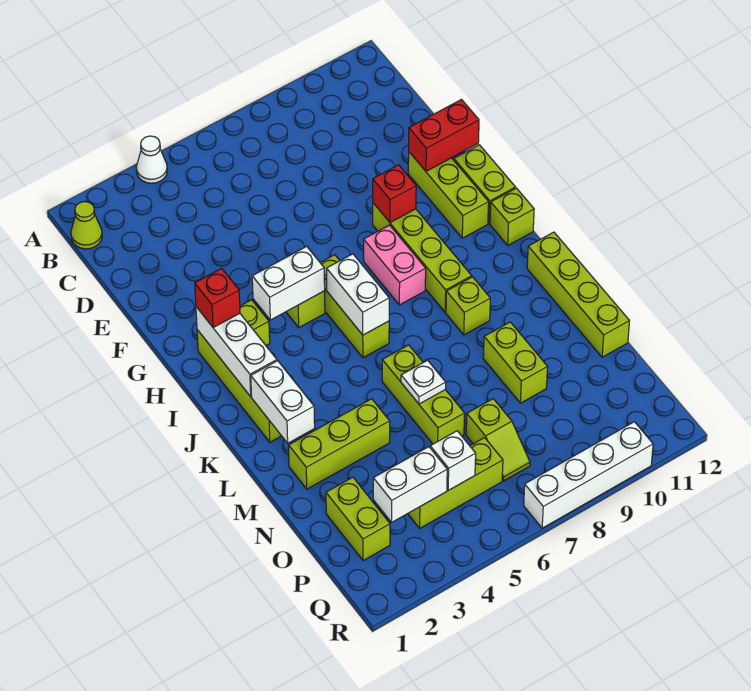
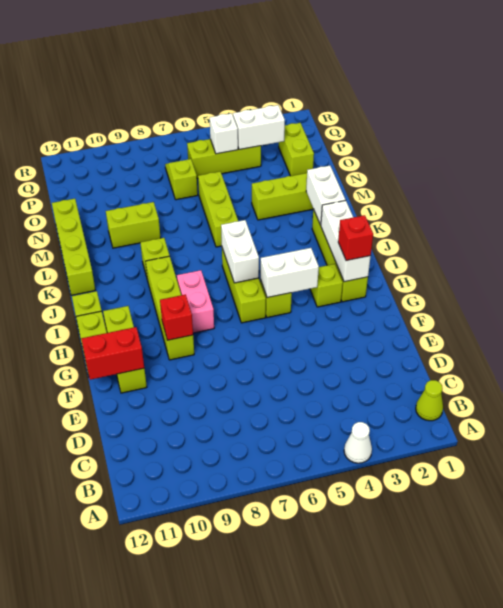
white 1x1 plate [401,360,446,404] -> none
lime 1x2 brick [483,322,548,403] -> lime 1x2 brick turned to [106,202,161,248]
white 1x4 brick [524,422,653,528] -> none

